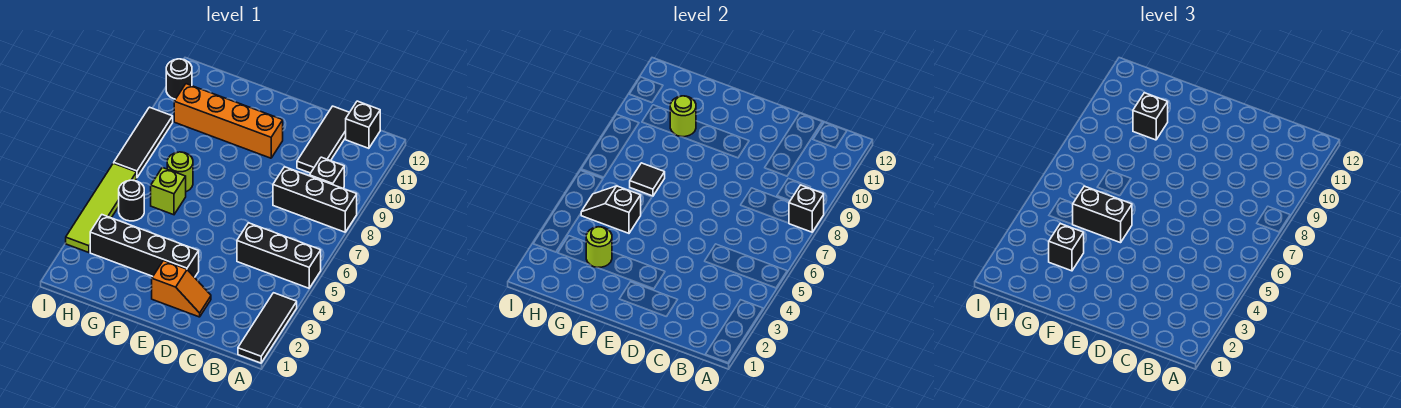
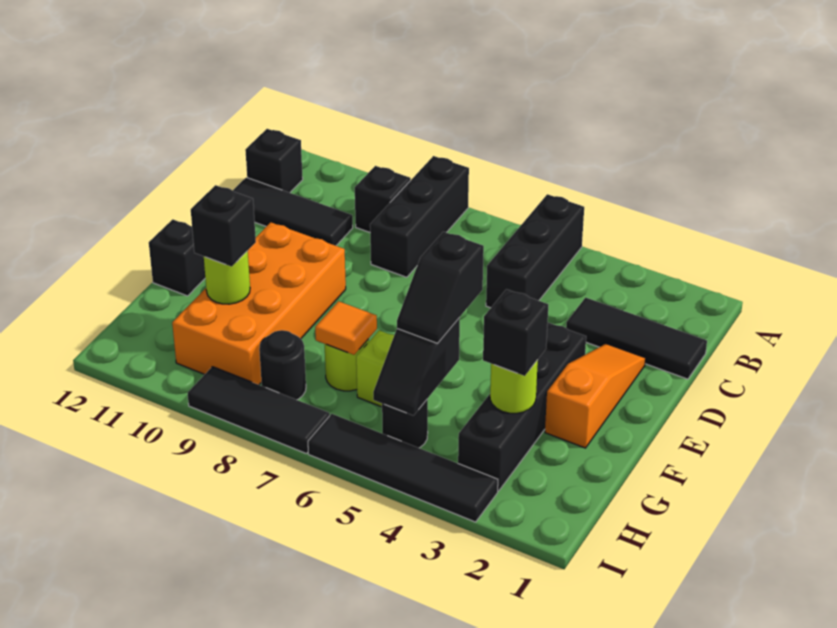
black 1x3 tile [238,293,297,363] -> black 1x3 tile moved to [566,298,707,379]
black 1x1 brick [789,185,824,232] -> black 1x1 brick moved to [149,219,205,296]
orange 1x2 slope [152,261,211,317] -> orange 1x3 slope [545,344,646,448]
orange 1x4 brick [174,84,283,158] -> orange 2x4 brick [172,222,346,385]
black 1x2 brick [1073,186,1132,243] -> black 1x2 slope [397,232,484,343]
black 1x1 tile [630,163,665,196] -> orange 1x1 tile [315,301,377,355]
lime 1x4 tile [66,163,137,253] -> black 1x4 tile [308,414,498,522]
black 1x1 round brick [166,59,192,99] -> black 1x1 round brick moved to [259,330,306,400]

